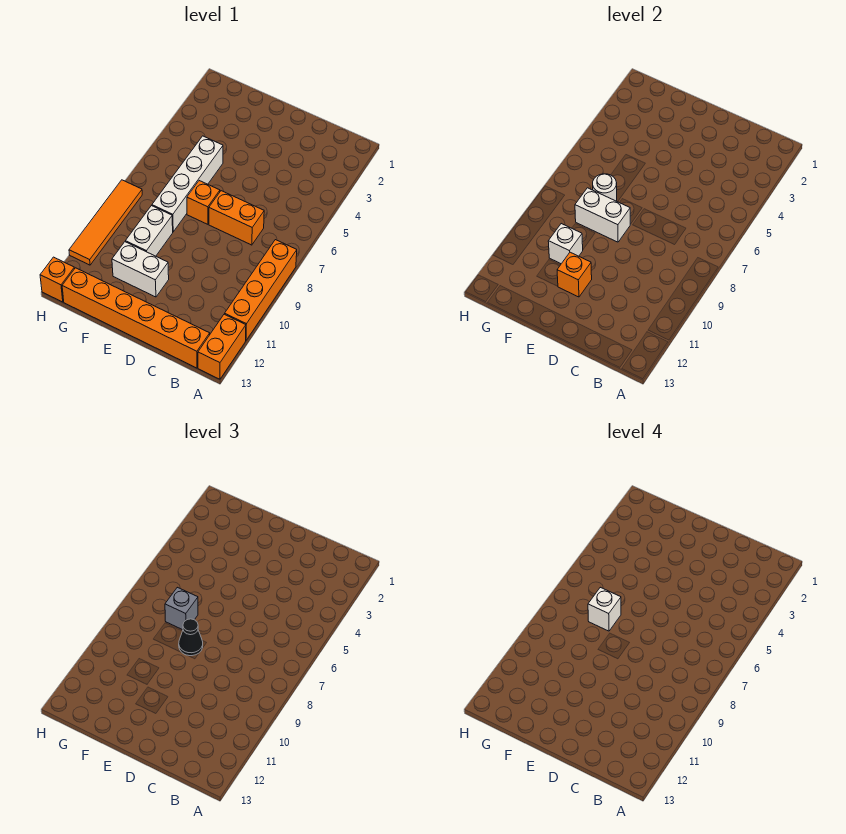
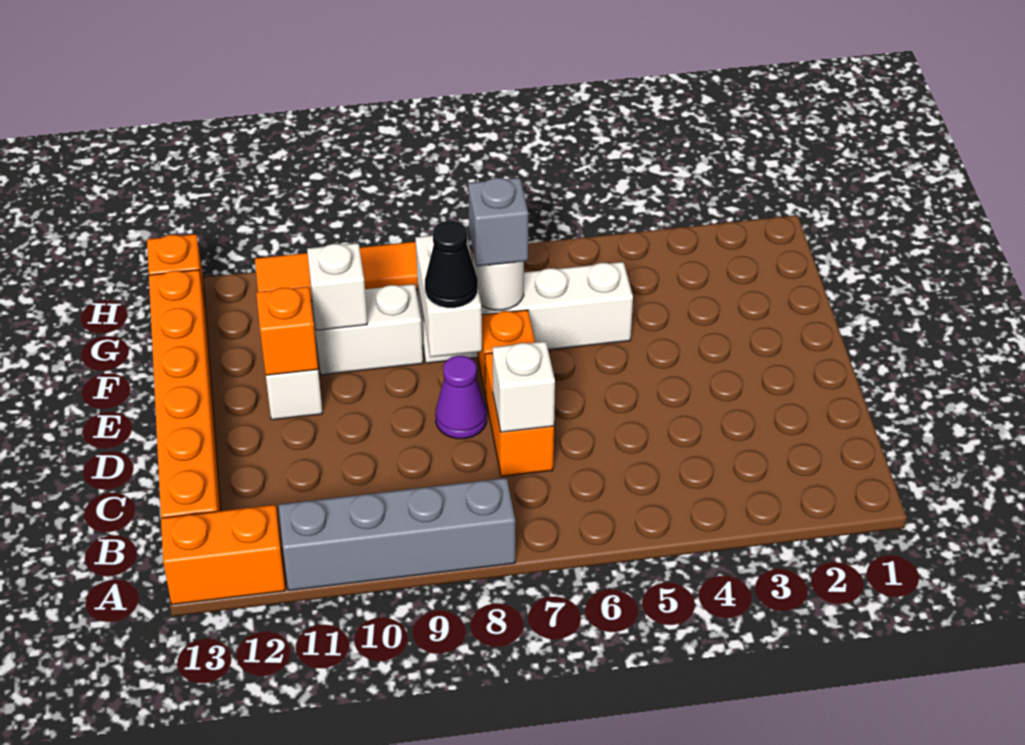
orange 1x4 brick [225,240,297,340] -> grey 1x4 brick [279,478,515,591]
none -> purple 1x1 cone [435,356,487,439]
white 1x1 brick [588,587,621,631] -> white 1x1 brick moved to [493,341,555,432]

